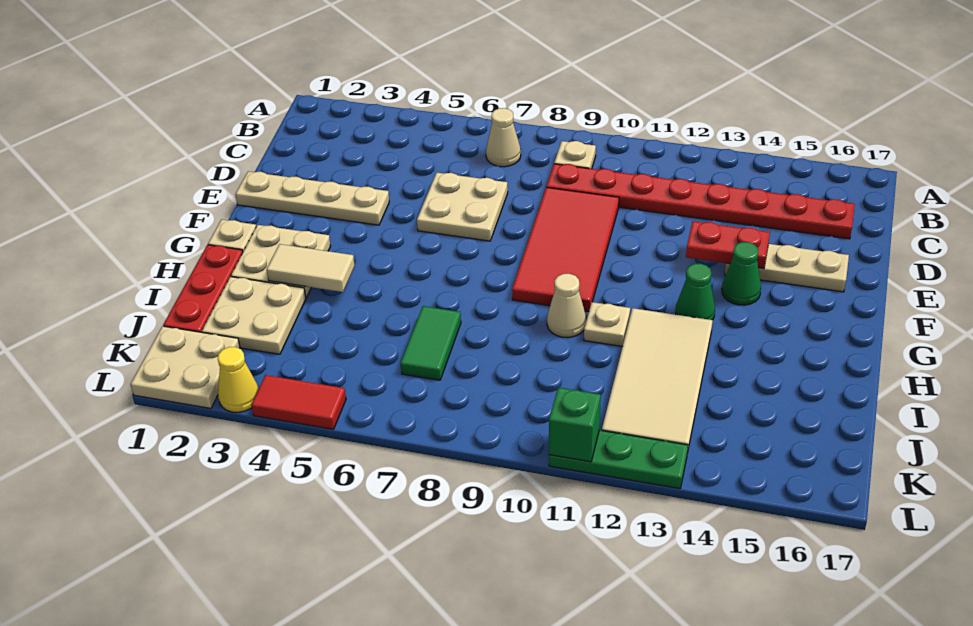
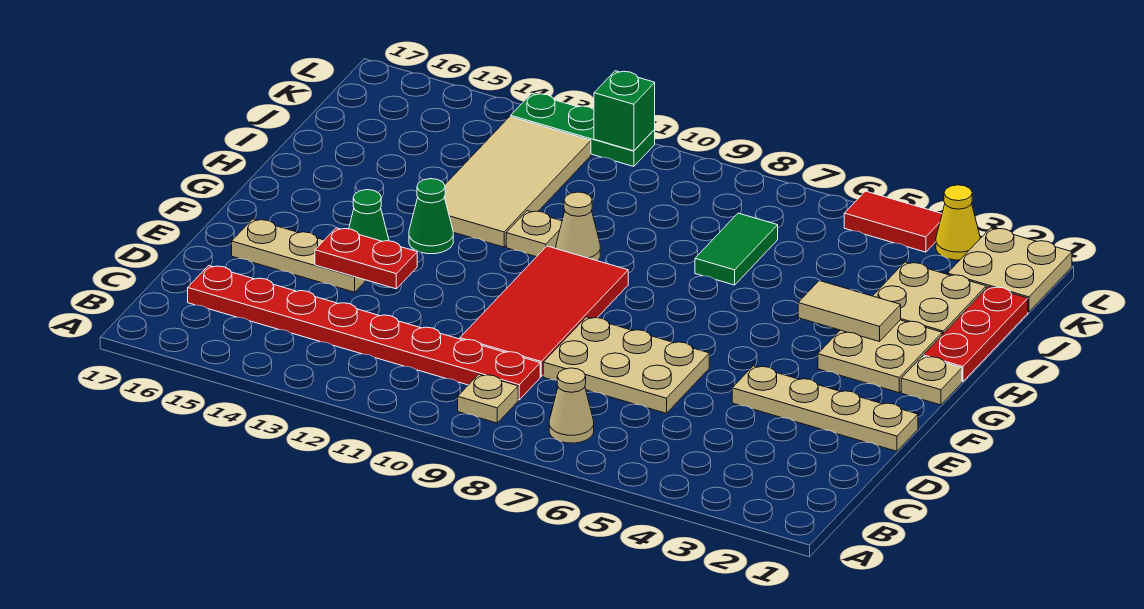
tan 2x2 plate [417,173,508,241] -> tan 2x3 plate [543,317,709,413]

